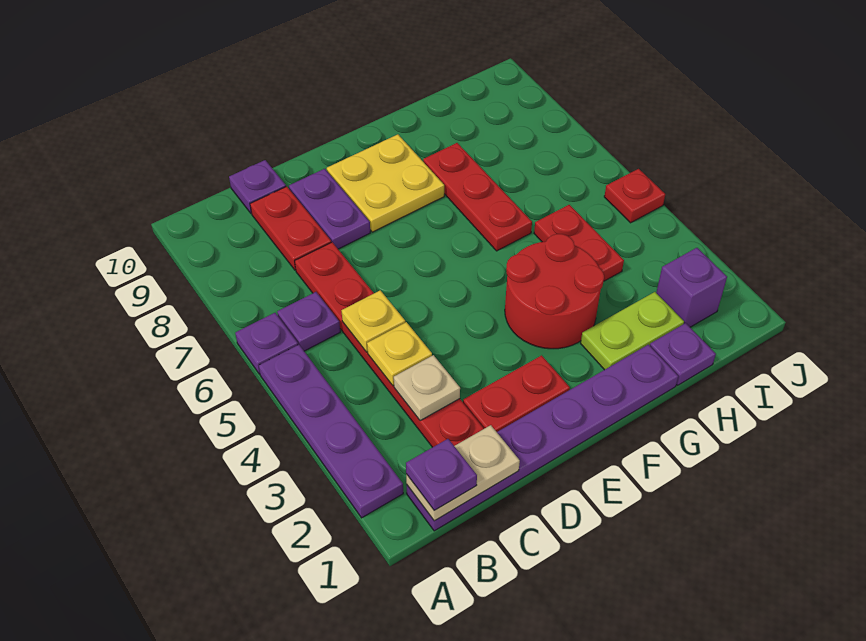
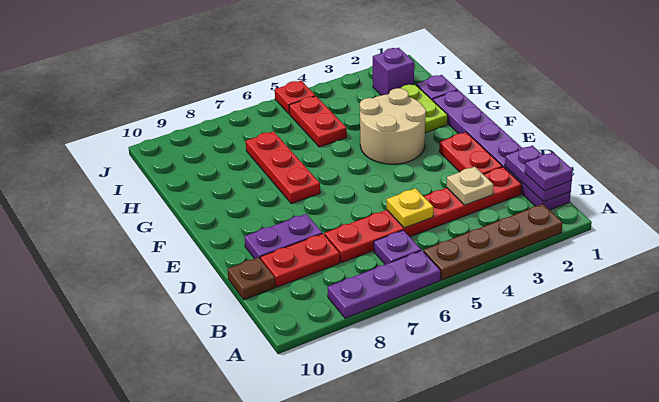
purple 1x4 plate [259,345,403,518] -> brown 1x4 plate [424,204,563,280]
purple 1x1 plate [235,313,298,374] -> purple 1x3 plate [328,250,441,318]
tan 1x2 plate [406,425,520,521] -> purple 1x2 plate [505,146,572,202]
yellow 1x1 plate [367,322,432,386] -> none
purple 1x1 plate [229,160,286,214] -> brown 1x1 plate [227,257,275,300]
yellow 2x2 plate [327,134,444,232] -> none
red 2x2 round brick [505,234,604,349] -> tan 2x2 round brick [360,88,426,164]
red 1x3 plate [423,143,532,251] -> red 1x3 plate turned to [246,131,320,204]
red 1x2 plate [534,205,624,281] -> red 1x2 plate turned to [289,96,347,147]

